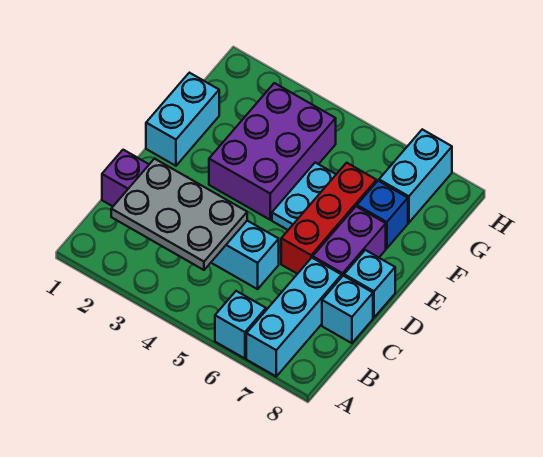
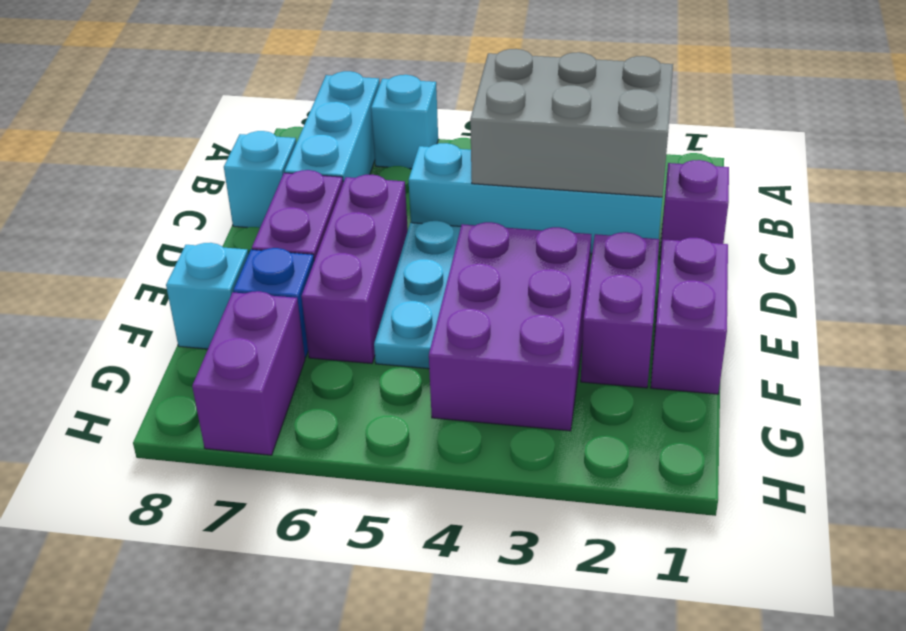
grey 2x3 plate [111,159,247,270] -> grey 2x3 brick [470,49,673,197]
red 1x3 brick [281,163,376,274] -> purple 1x3 brick [302,175,408,364]
cyan 1x1 brick [344,250,395,317] -> cyan 1x1 brick moved to [166,243,248,349]
cyan 1x2 brick [146,73,219,166] -> purple 1x2 brick [651,238,728,394]
none -> purple 1x2 brick [581,232,659,388]
cyan 1x2 plate [272,163,336,230] -> cyan 1x3 plate [374,221,461,369]
cyan 1x2 brick [379,129,452,223] -> purple 1x2 brick [192,291,305,455]

